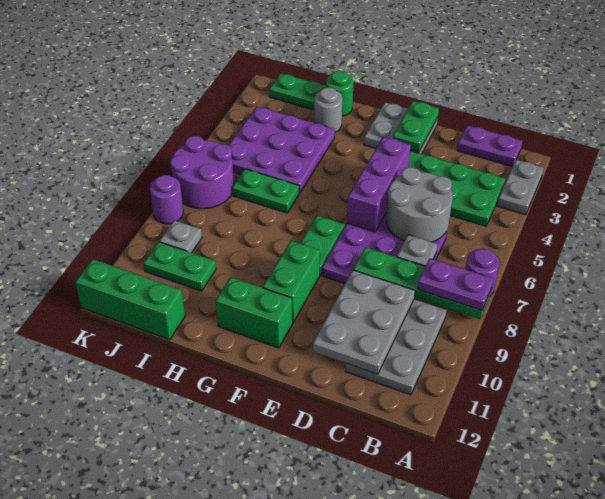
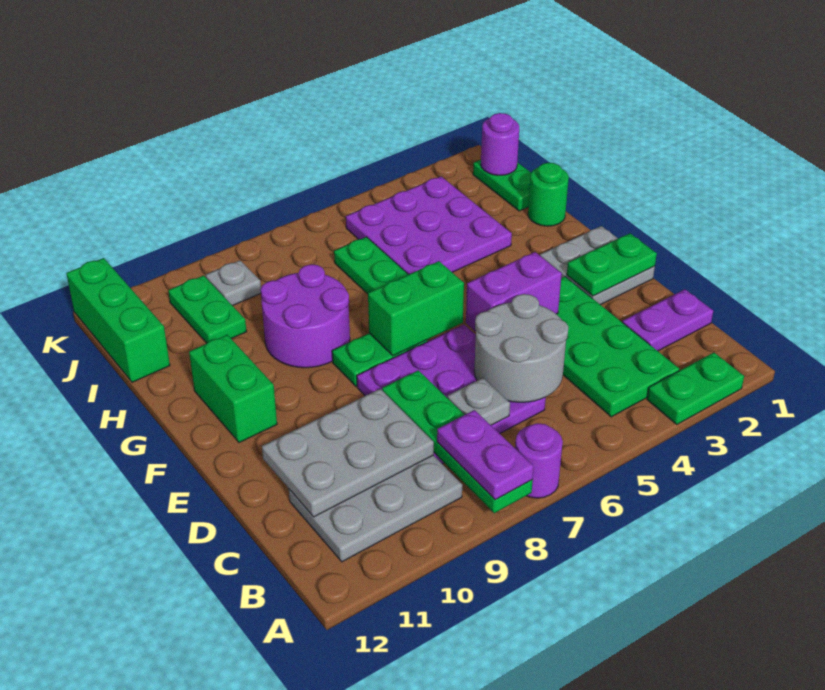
grey 1x2 plate [497,160,544,215] -> green 1x2 plate [647,353,744,425]
purple 1x2 plate [457,125,522,167] -> purple 1x2 plate turned to [622,289,713,351]
purple 1x3 brick [347,137,411,232] -> purple 1x2 brick [466,252,562,332]
green 1x2 brick [263,241,320,322] -> green 1x2 brick moved to [368,261,464,356]
grey 1x1 round brick [314,87,343,132] -> none
purple 2x2 round brick [170,136,234,209] -> purple 2x2 round brick moved to [261,264,350,368]
purple 1x1 round brick [150,175,183,224] -> purple 1x1 round brick moved to [481,113,519,175]

